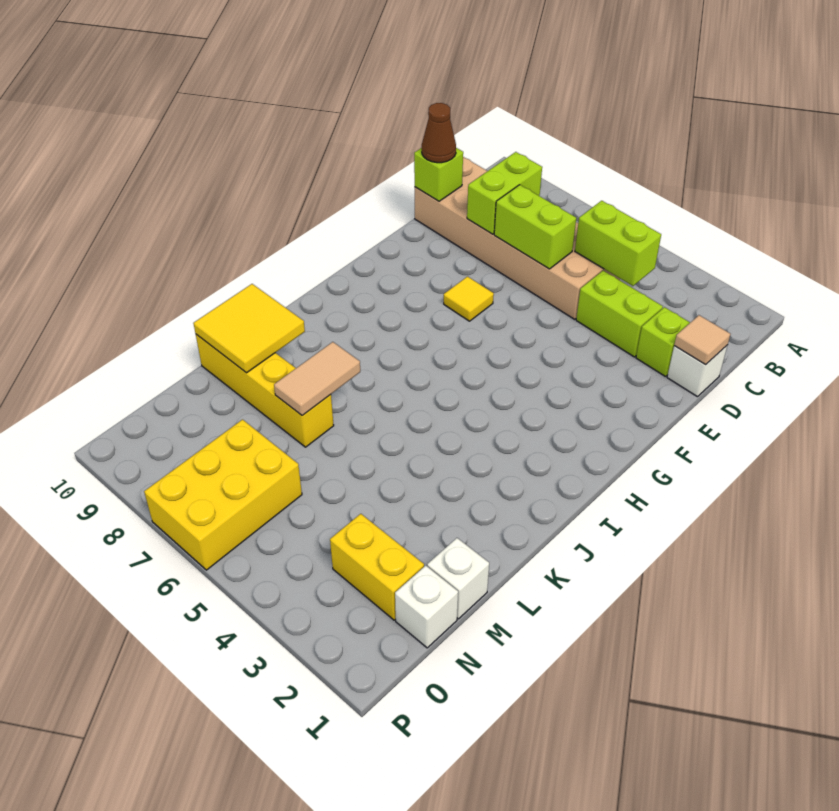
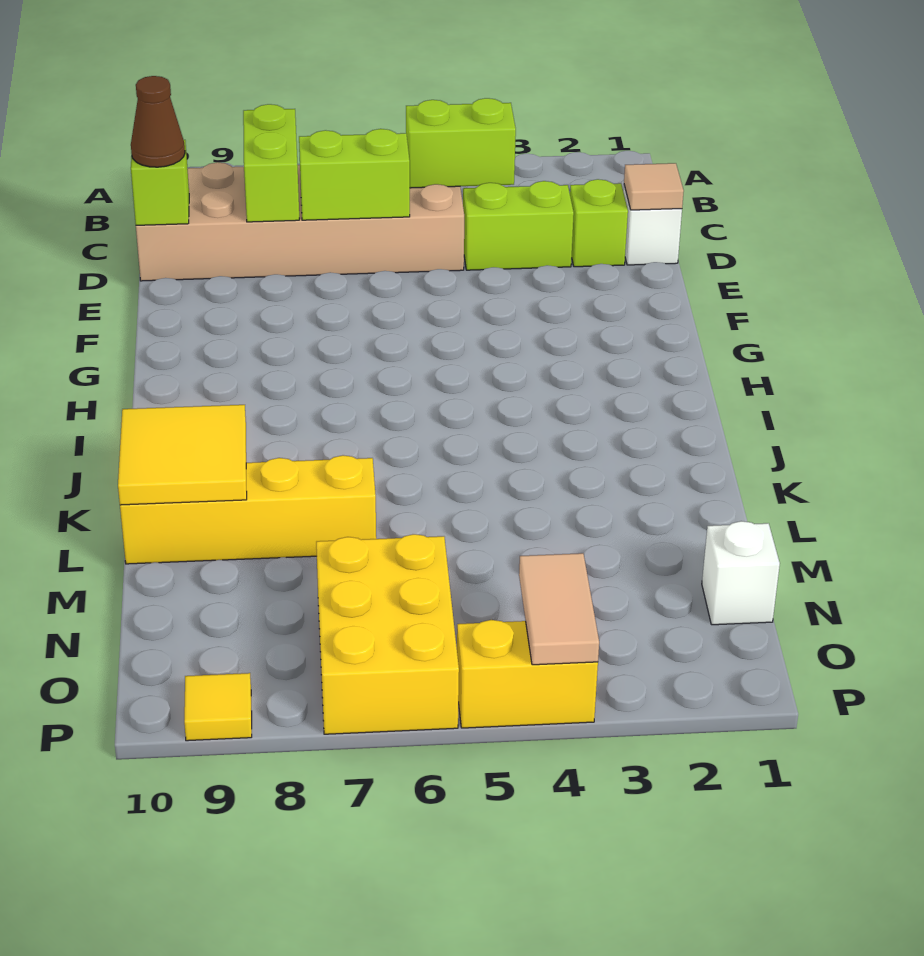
yellow 1x1 tile [444,277,494,321] -> yellow 1x1 tile moved to [184,673,252,741]
tan 1x2 tile [274,342,360,416] -> tan 1x2 tile moved to [519,553,599,665]
white 1x1 brick [427,538,489,619] -> none
yellow 1x2 brick [330,514,424,620] -> yellow 1x2 brick moved to [457,620,598,728]

